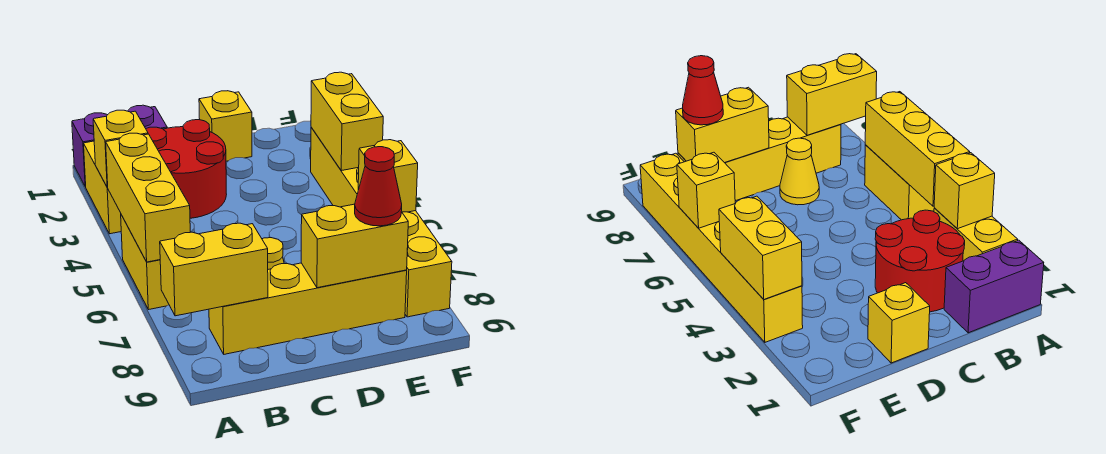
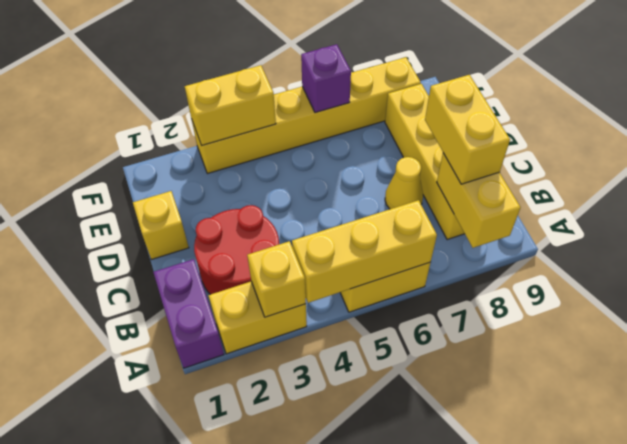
yellow 1x2 brick [301,204,408,288] -> yellow 1x2 brick moved to [425,75,510,184]
red 1x1 cone [355,147,402,226] -> none
yellow 1x1 brick [358,140,418,212] -> purple 1x1 brick [301,44,351,113]

